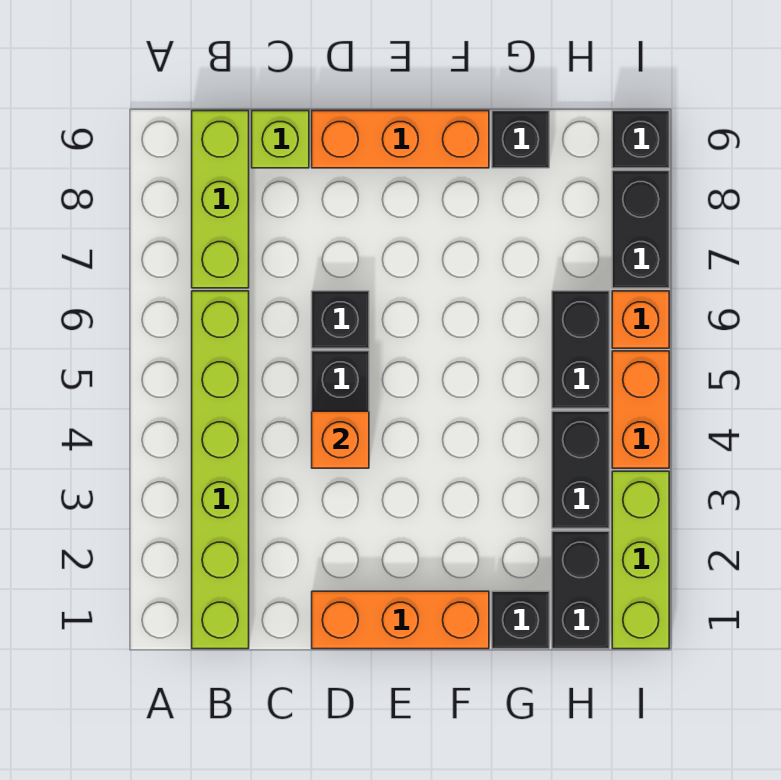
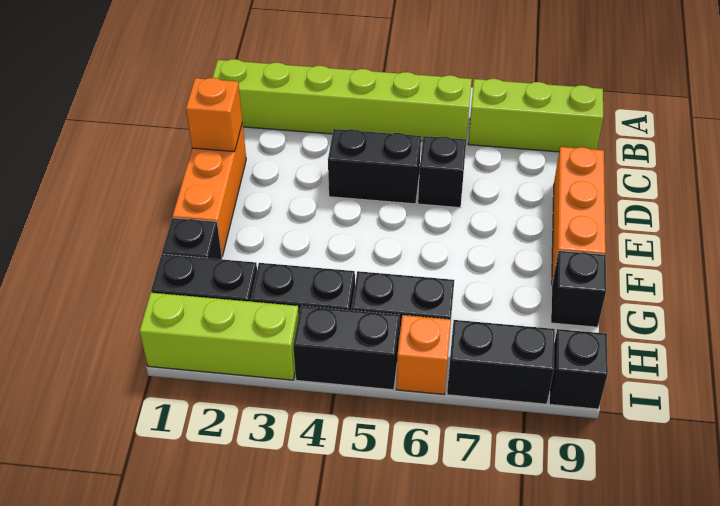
lime 1x1 brick [252,111,309,168] -> none
orange 1x1 brick [312,411,369,468] -> orange 1x1 brick moved to [186,78,242,152]
orange 1x2 brick [612,351,669,468] -> black 1x2 brick [293,306,400,390]

